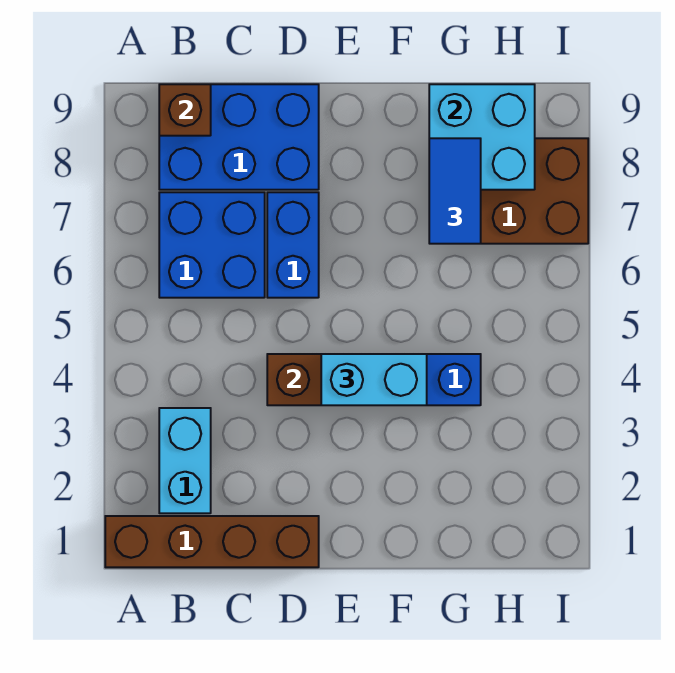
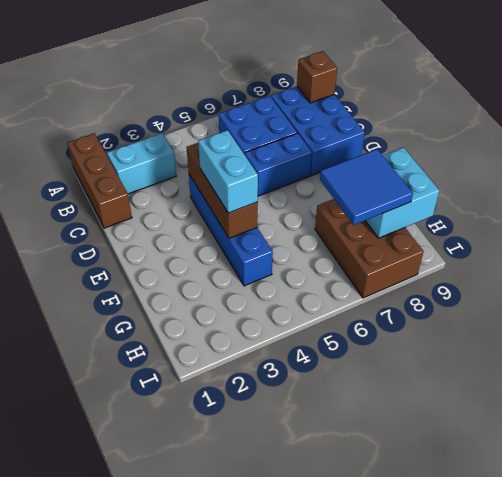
brown 1x4 brick [105,516,319,567] -> brown 1x3 brick [68,133,132,228]
blue 1x2 tile [429,138,481,244] -> blue 2x2 tile [320,149,413,225]

